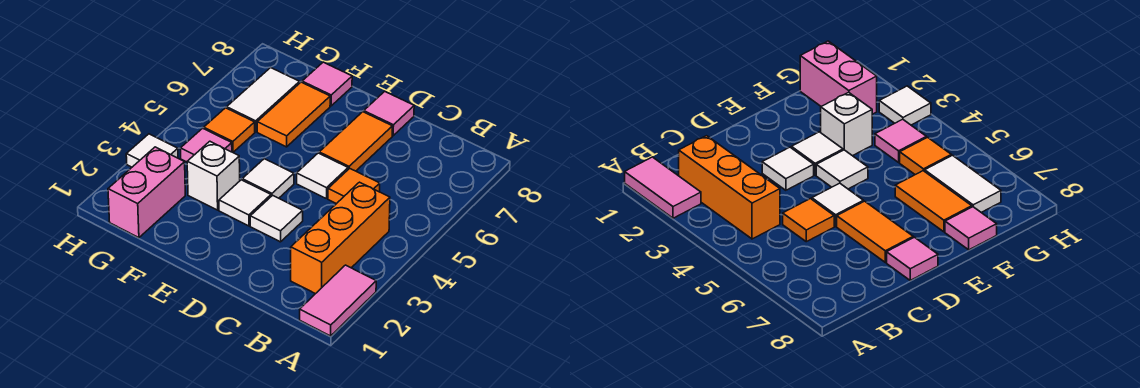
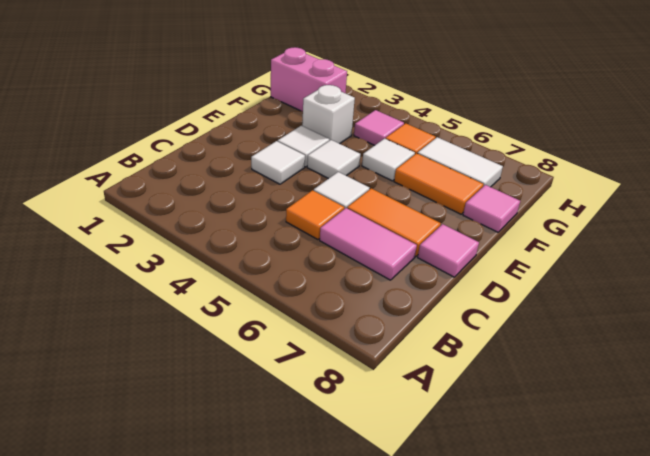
pink 1x2 tile [300,265,376,336] -> pink 1x2 tile moved to [320,208,417,280]
orange 1x3 brick [291,182,390,294] -> none
white 1x1 tile [126,134,178,167] -> white 1x1 tile moved to [362,139,415,181]

